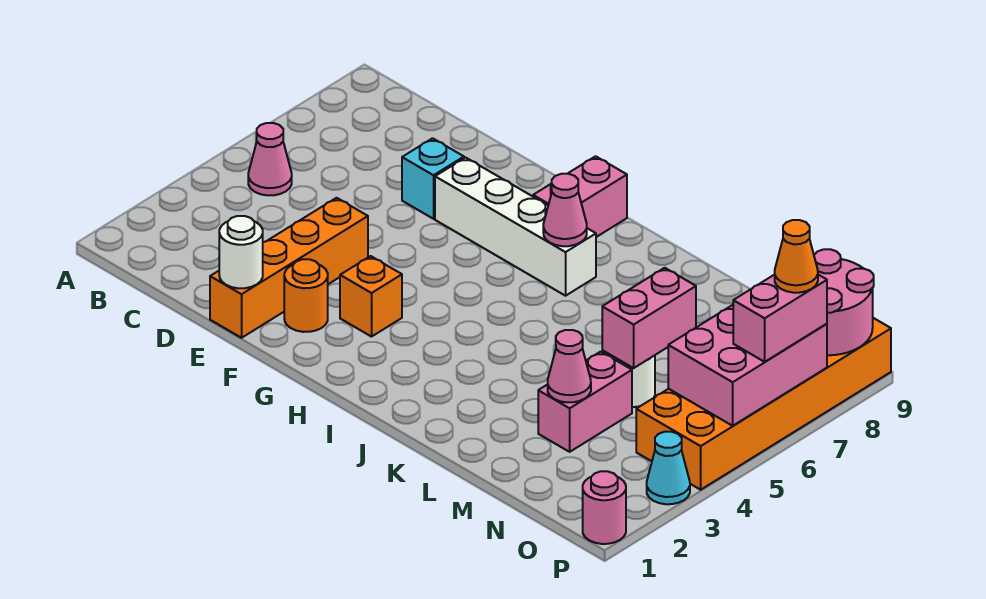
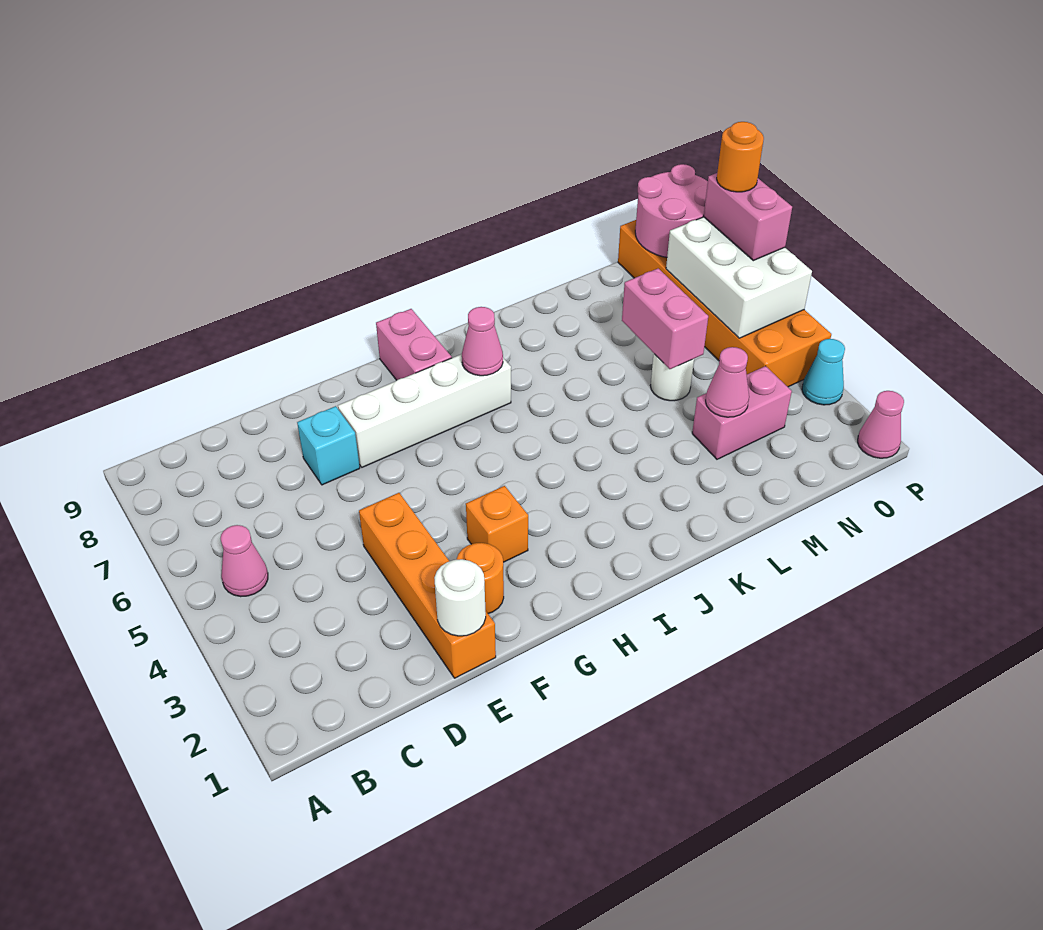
pink 1x2 brick [538,352,632,452] -> pink 1x2 brick turned to [692,366,792,459]
pink 2x3 brick [668,305,827,426] -> white 2x3 brick [666,217,812,338]
pink 1x1 round brick [583,471,626,544] -> pink 1x1 cone [858,391,904,458]
orange 1x1 cone [775,220,818,293] -> orange 1x1 round brick [717,122,764,192]

